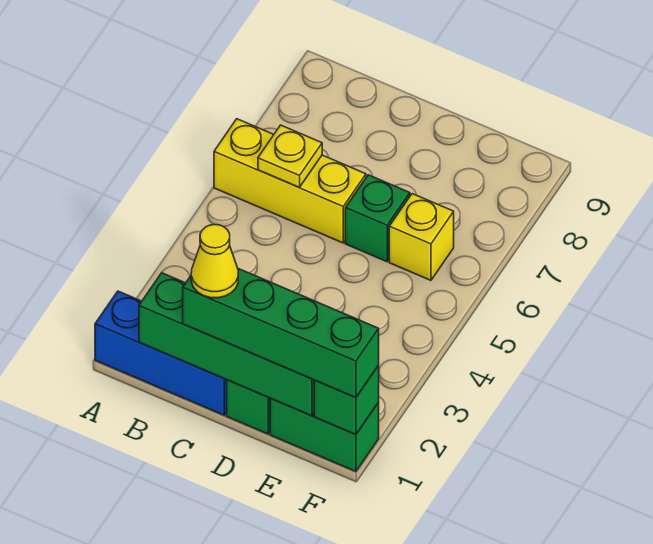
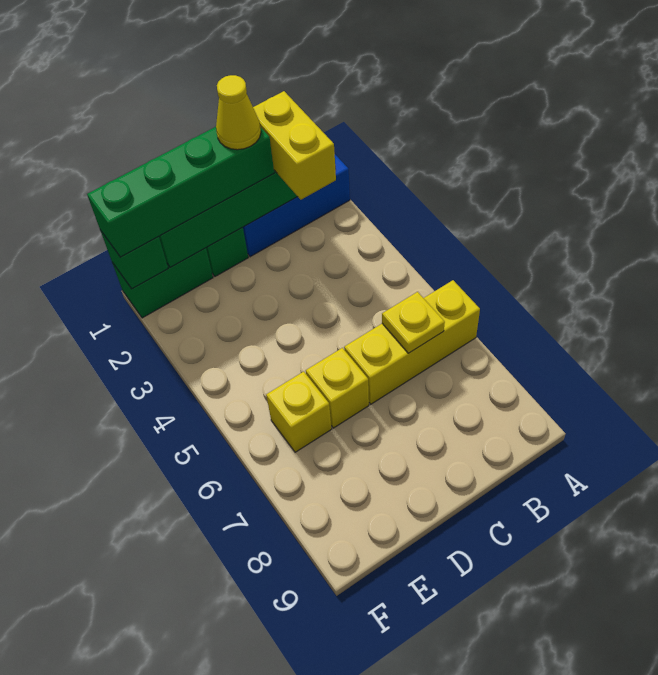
none -> yellow 1x2 brick [253,91,336,200]
green 1x1 brick [345,175,410,262] -> yellow 1x1 brick [306,348,369,428]

